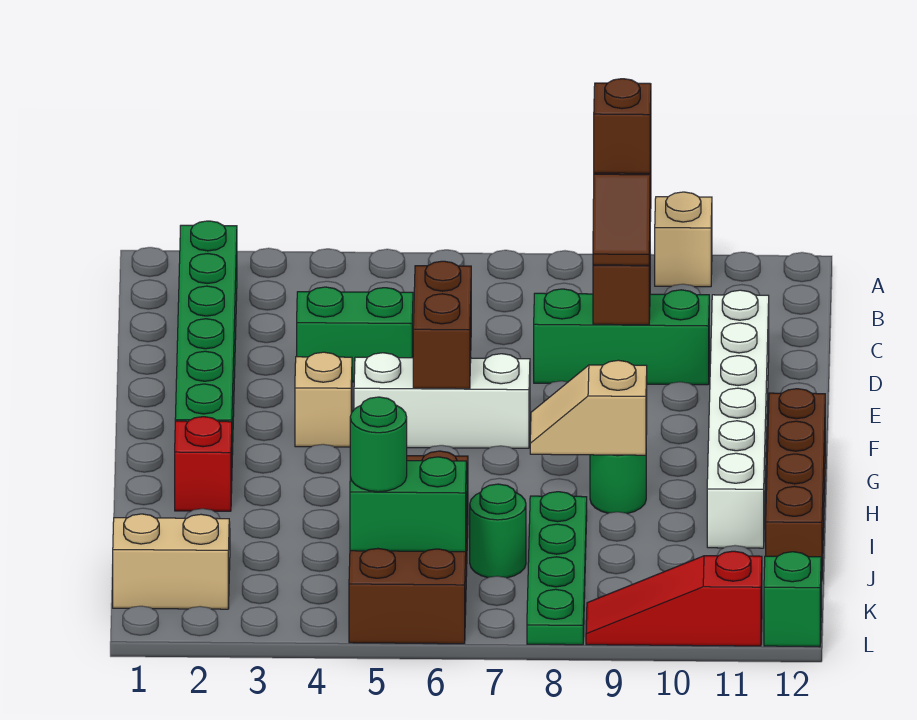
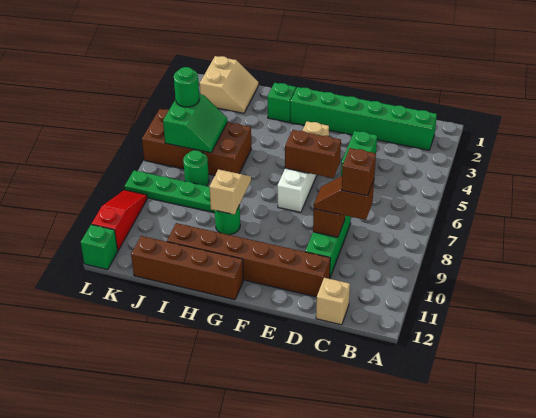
tan 1x1 brick [655,192,712,287] -> tan 1x1 brick moved to [316,278,350,325]
white 1x6 brick [707,290,769,548] -> brown 1x6 brick [167,223,330,297]
red 1x1 brick [175,417,232,511] -> green 1x1 brick [267,83,296,122]

